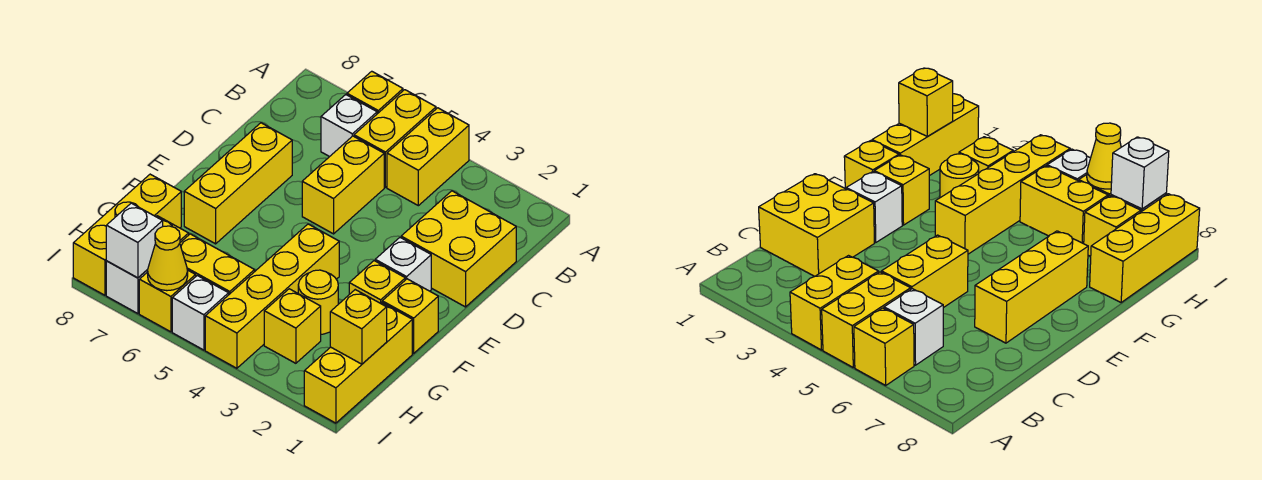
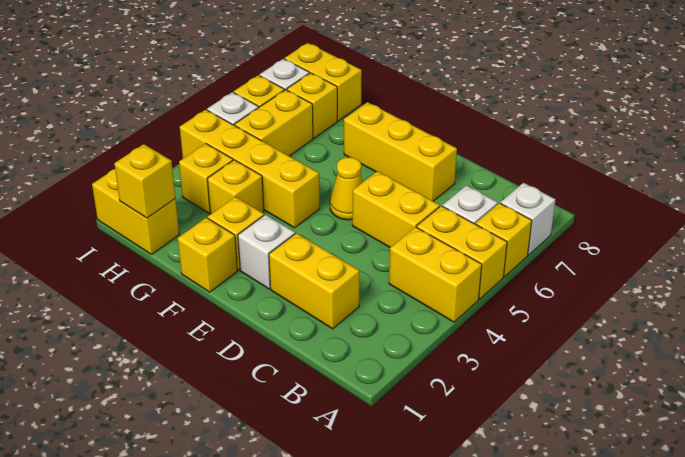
yellow 2x2 brick [401,191,516,307] -> yellow 1x2 brick [269,233,360,329]
yellow 1x3 brick [304,302,412,423] -> yellow 1x2 brick [92,169,179,254]
yellow 1x1 round brick [298,270,338,334] -> yellow 1x1 brick [208,160,264,214]
yellow 1x3 brick [73,174,181,295] -> yellow 1x2 brick [285,43,362,121]
yellow 1x1 cone [147,226,188,291] -> yellow 1x1 cone moved to [330,157,363,220]
white 1x1 brick [106,203,163,278] -> white 1x1 brick moved to [501,183,556,255]

